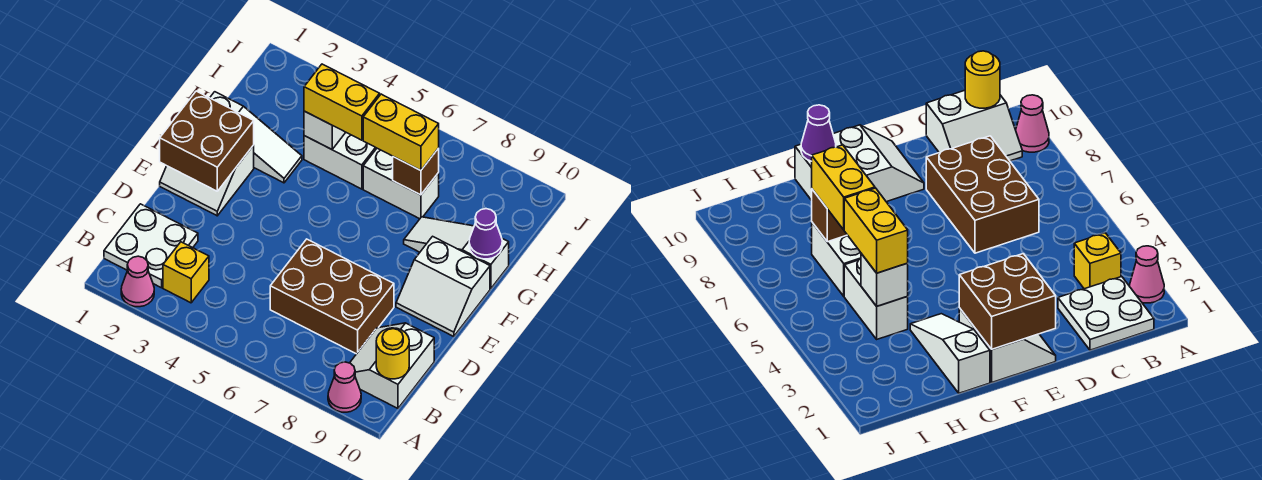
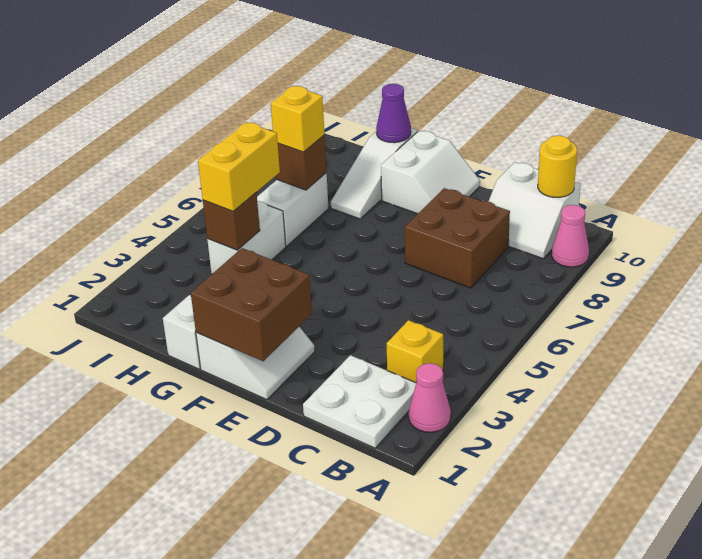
brown 2x3 brick [270,239,394,354] -> brown 2x2 brick [405,188,510,288]
white 1x1 brick [304,111,346,149] -> brown 1x1 brick [203,193,260,250]
yellow 1x2 brick [363,94,439,170] -> yellow 1x1 brick [271,86,325,152]

